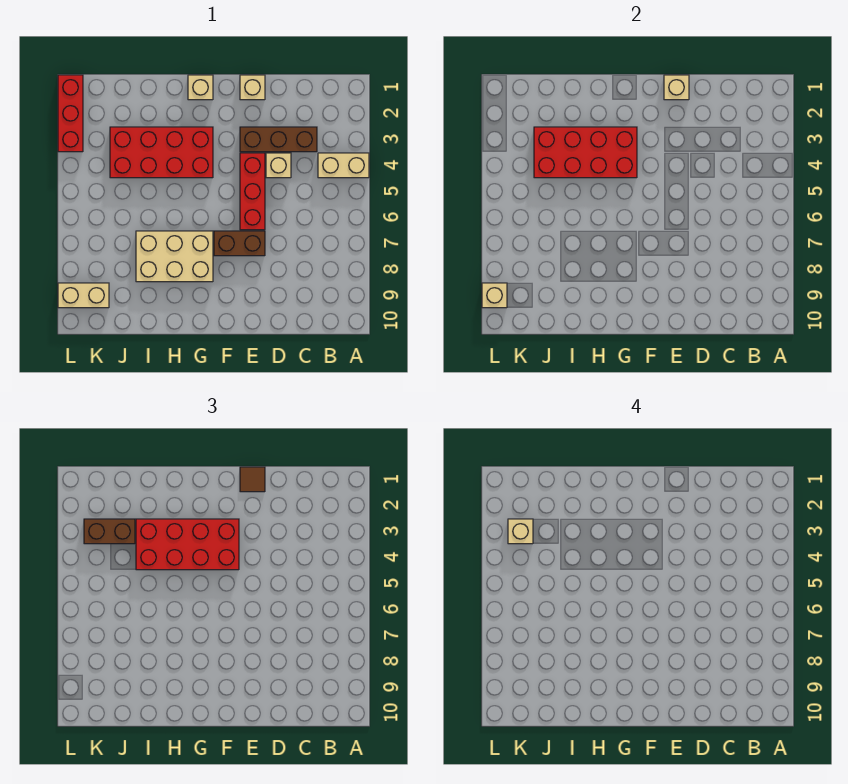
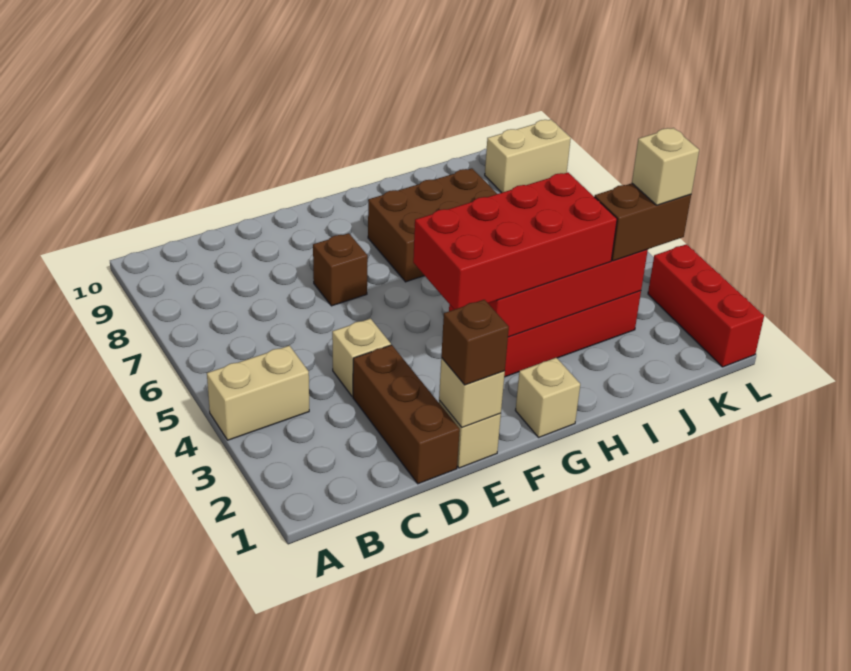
brown 1x3 brick [240,127,317,152] -> brown 1x3 brick turned to [353,345,460,484]
brown 1x1 tile [240,467,265,492] -> brown 1x1 brick [441,300,509,385]
red 1x3 brick [240,153,265,230] -> none
brown 1x2 brick [214,231,265,256] -> brown 1x1 brick [313,233,368,306]
tan 2x3 brick [136,231,213,282] -> brown 2x3 brick [368,168,497,282]
tan 1x1 brick [482,283,507,308] -> none

